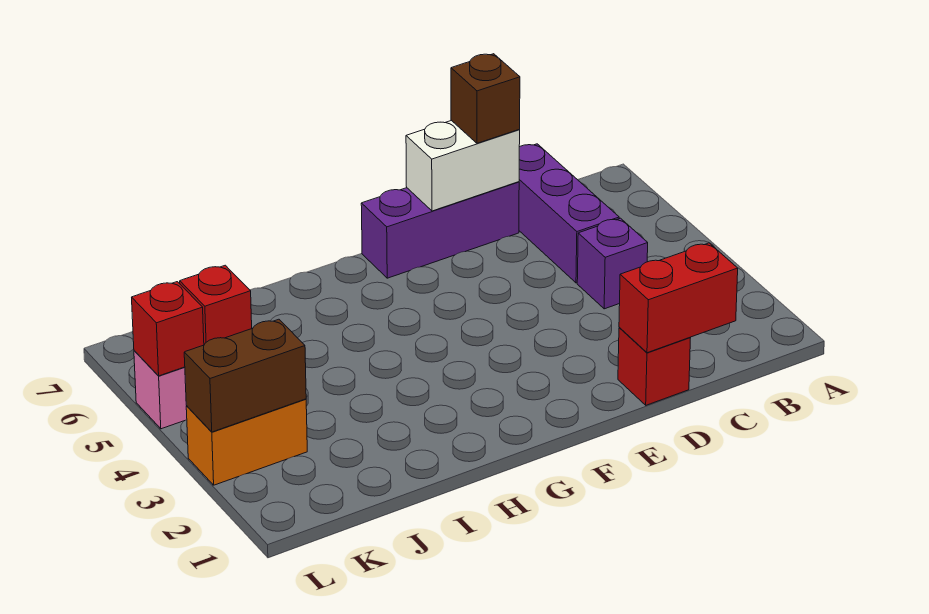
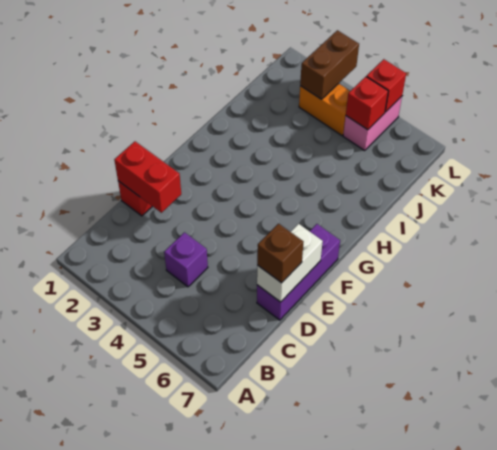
red 1x2 brick [619,243,738,353] -> red 1x2 brick turned to [114,141,181,213]
purple 1x3 brick [519,144,619,283] -> none
orange 1x2 brick [186,399,307,485] -> orange 1x2 brick turned to [299,84,350,135]

